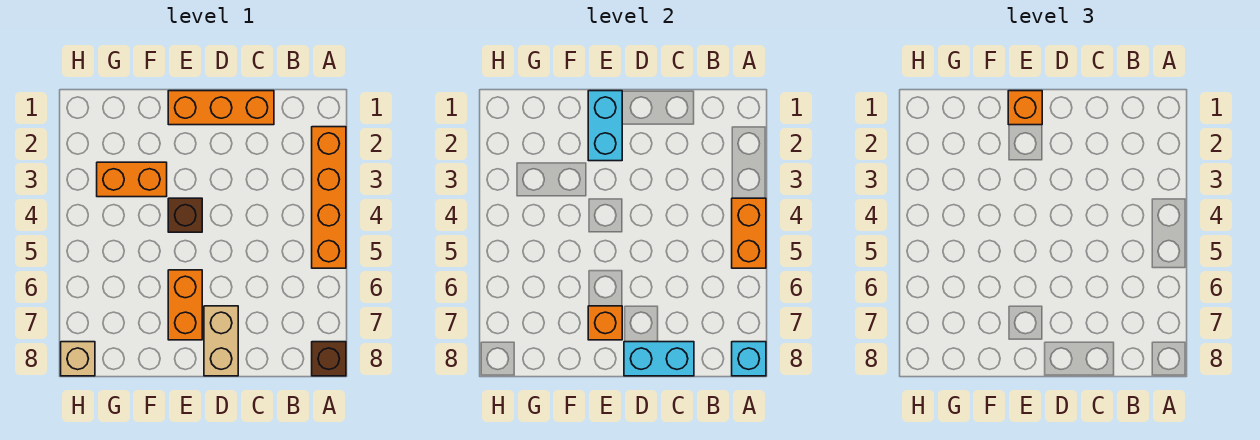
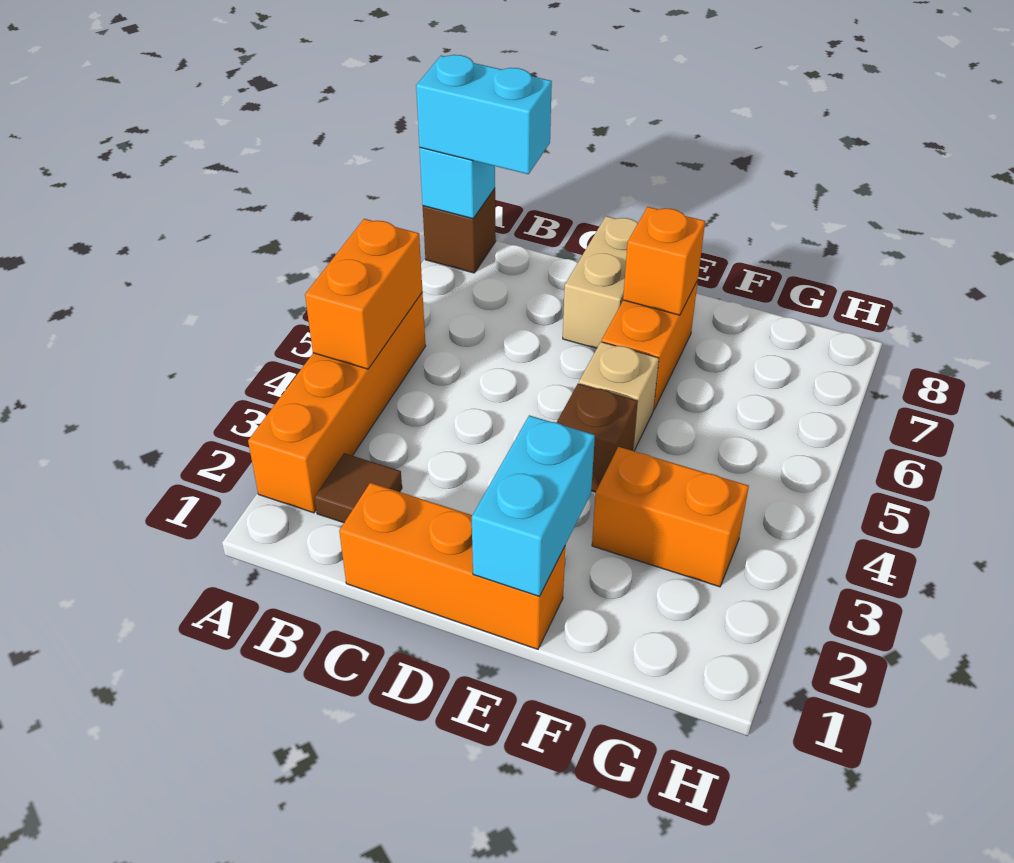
none -> brown 1x1 tile [315,453,402,523]
cyan 1x2 brick [624,342,694,376] -> cyan 1x2 brick moved to [416,55,552,174]
orange 1x1 brick [1008,91,1042,125] -> none
tan 1x1 brick [61,342,95,376] -> tan 1x1 brick moved to [579,342,659,451]

